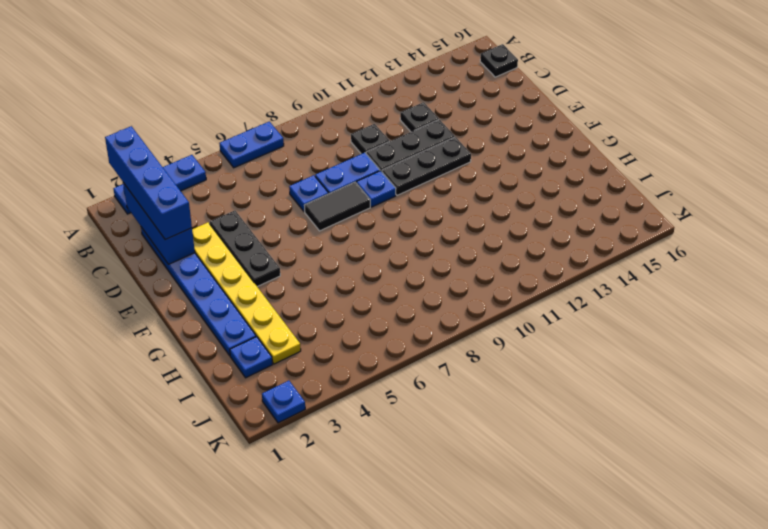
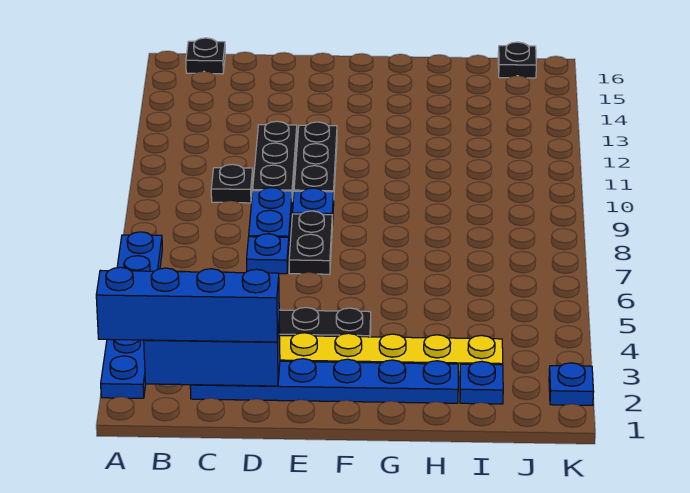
black 1x1 plate [400,102,439,132] -> black 1x1 plate moved to [498,42,536,78]
black 1x2 tile [304,182,370,231] -> black 1x2 plate [289,211,332,274]

